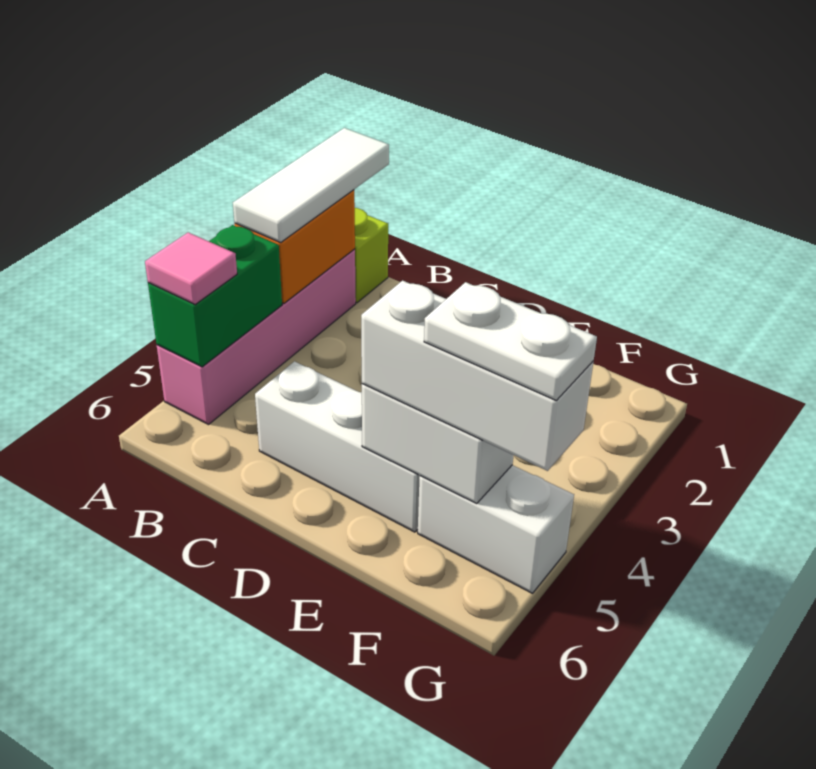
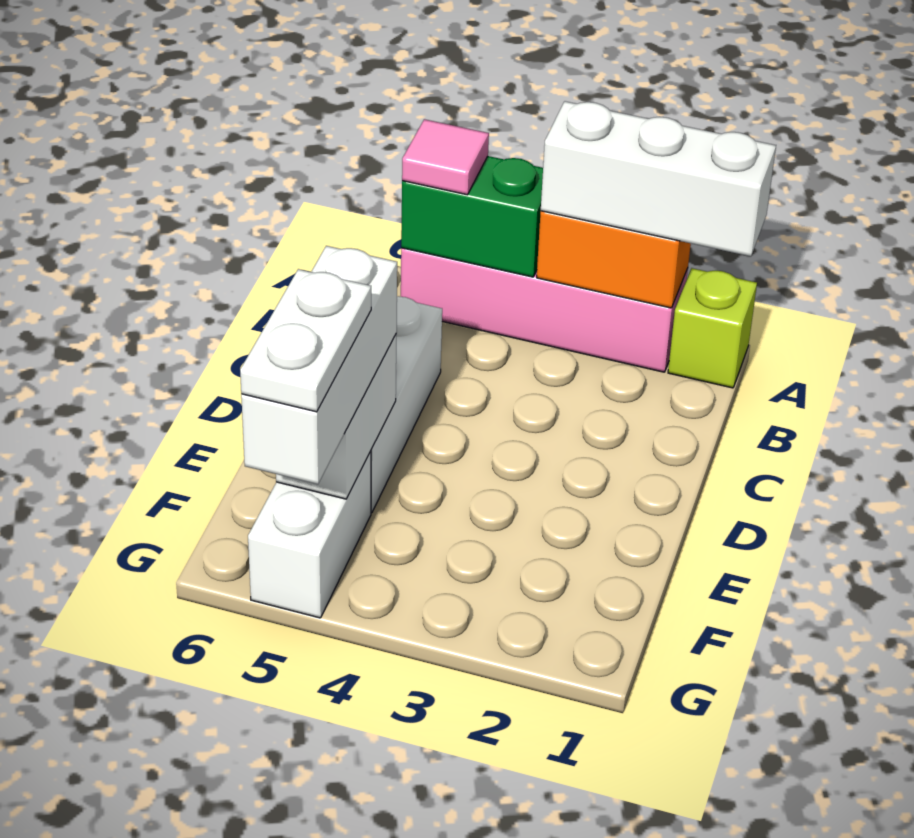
white 1x3 tile [233,128,389,243] -> white 1x3 brick [541,101,776,256]

